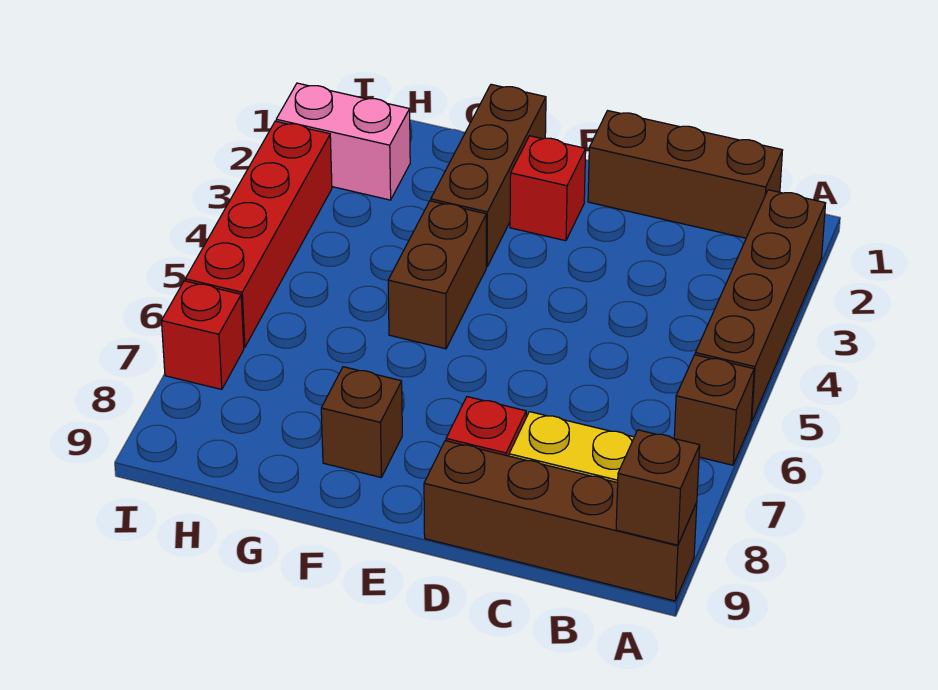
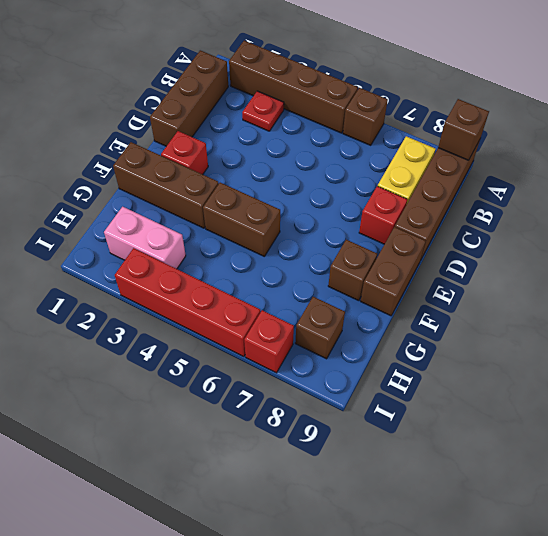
none -> red 1x1 plate [242,91,284,131]
none -> brown 1x2 brick [361,227,426,316]
pink 1x2 brick [276,83,410,200] -> pink 1x2 brick turned to [104,207,186,269]
none -> brown 1x1 brick [295,297,345,359]

